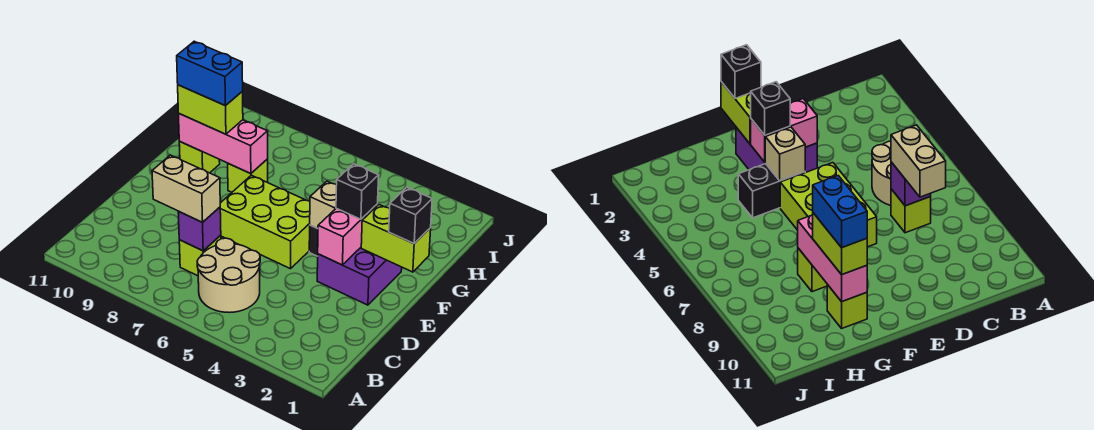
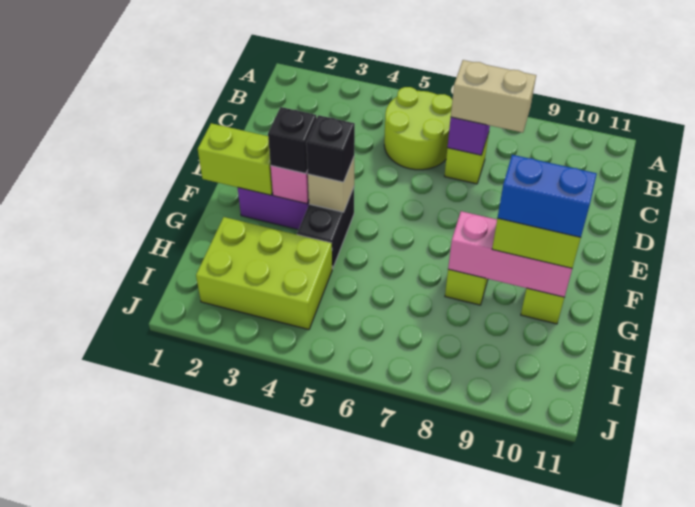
tan 2x2 round brick [197,238,260,313] -> lime 2x2 round brick [384,87,452,170]
lime 2x3 brick [220,175,310,269] -> lime 2x3 brick moved to [196,217,332,330]
black 1x1 brick [389,187,432,243] -> black 1x1 brick moved to [306,115,355,182]

